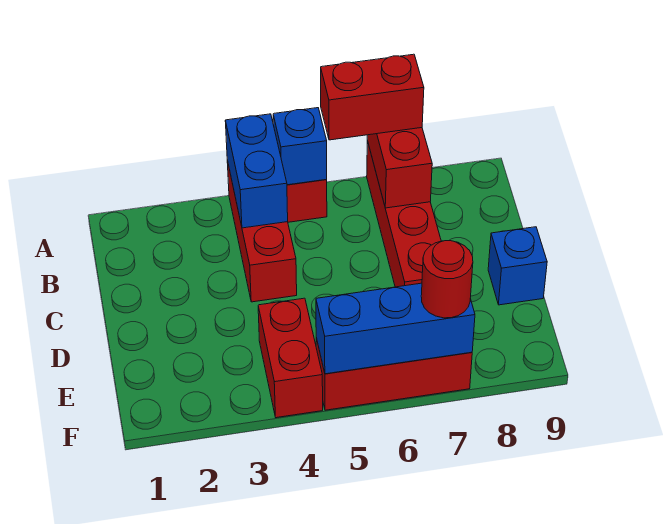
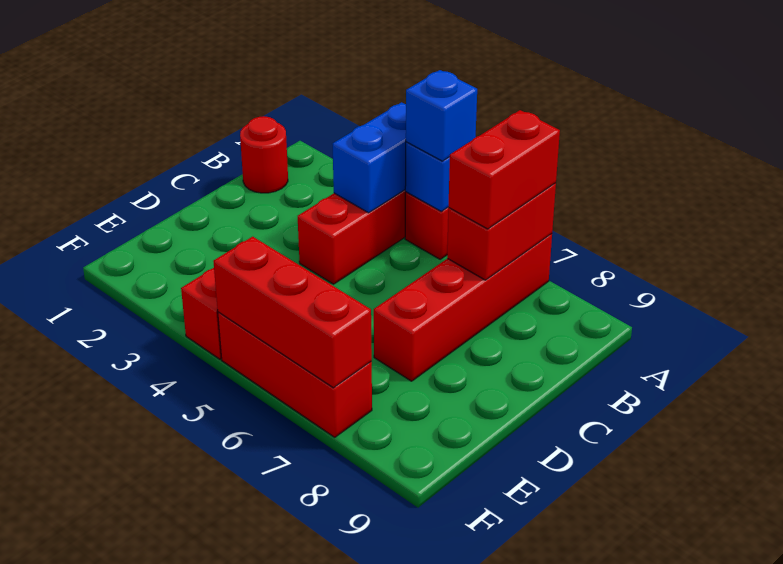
red 1x2 brick [321,54,424,140] -> red 1x2 brick turned to [449,110,560,229]
blue 1x1 brick [488,227,547,305] -> blue 1x1 brick moved to [406,70,477,161]
blue 1x3 brick [316,283,475,374] -> red 1x3 brick [213,237,372,388]
red 1x1 round brick [421,241,473,318] -> red 1x1 round brick moved to [240,116,288,193]

